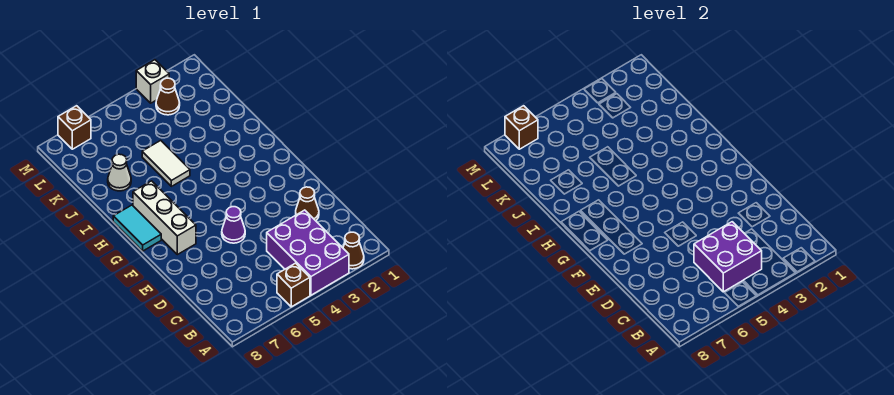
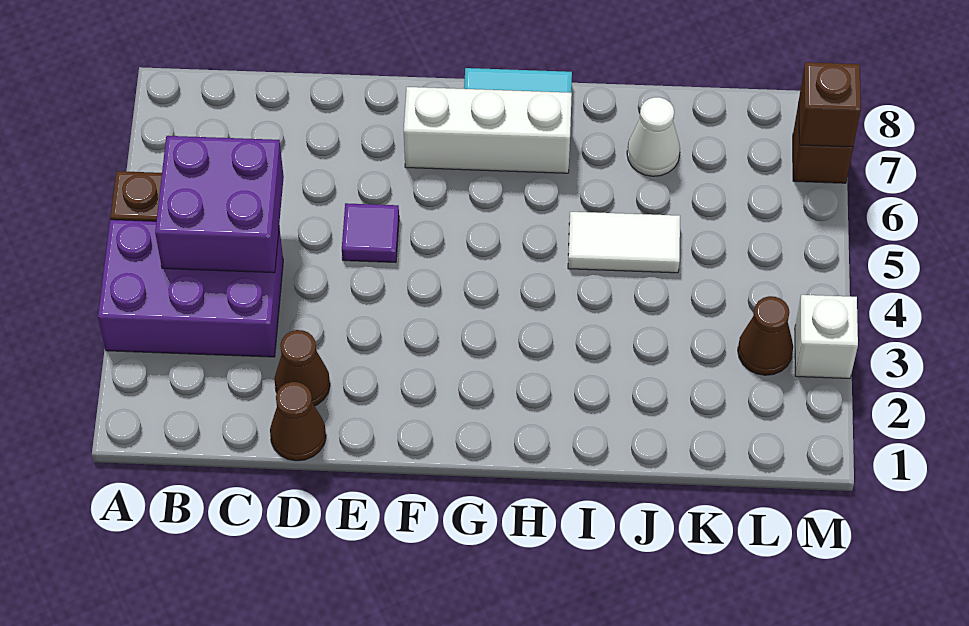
brown 1x1 cone [343,232,364,269] -> brown 1x1 cone moved to [270,382,326,461]
purple 1x1 cone [222,207,245,243] -> purple 1x1 tile [342,203,399,262]

